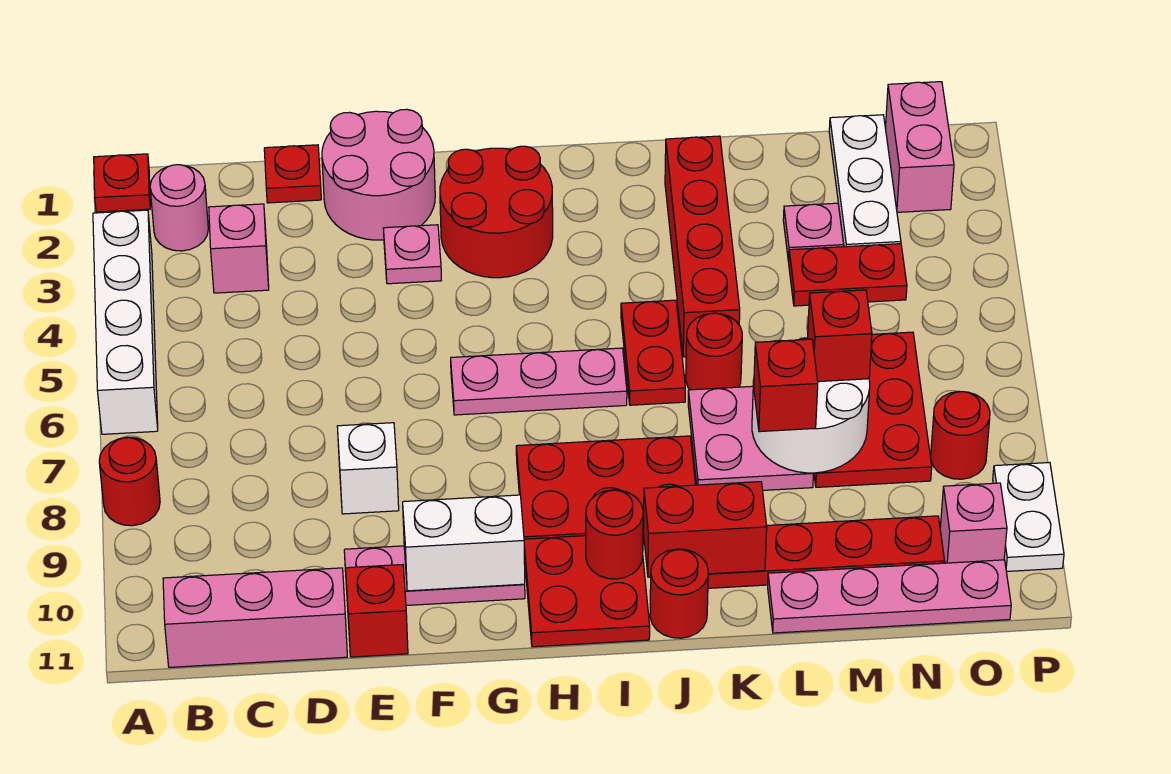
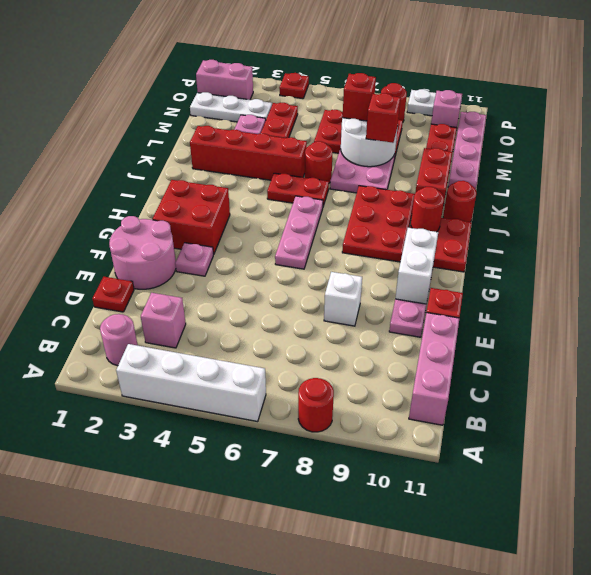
red 1x1 plate [94,154,150,212] -> red 1x1 plate moved to [279,73,309,99]
red 2x2 round brick [440,146,553,278] -> red 2x2 brick [153,180,230,255]

